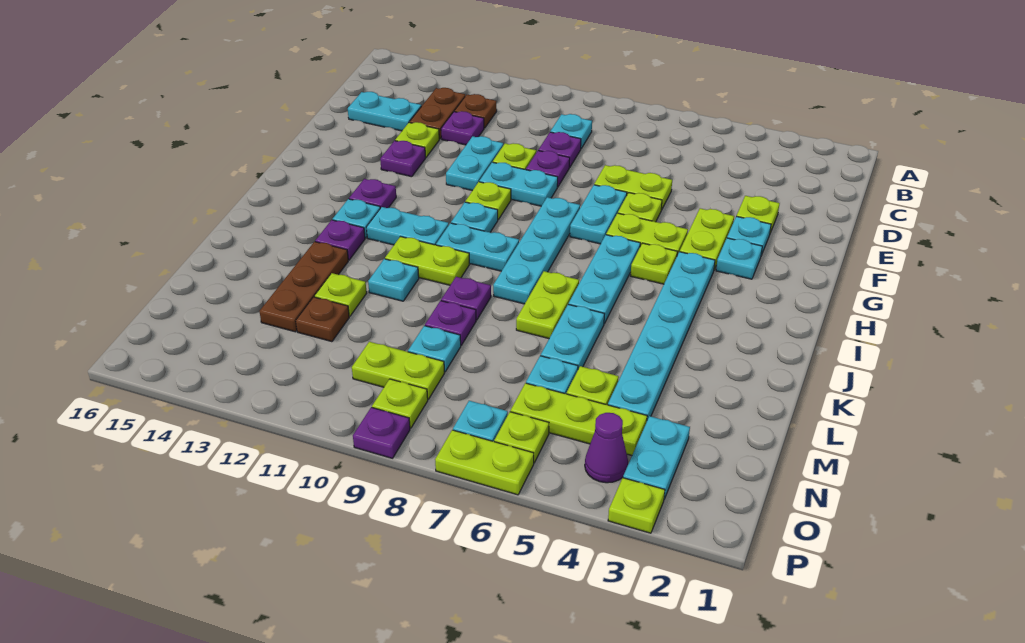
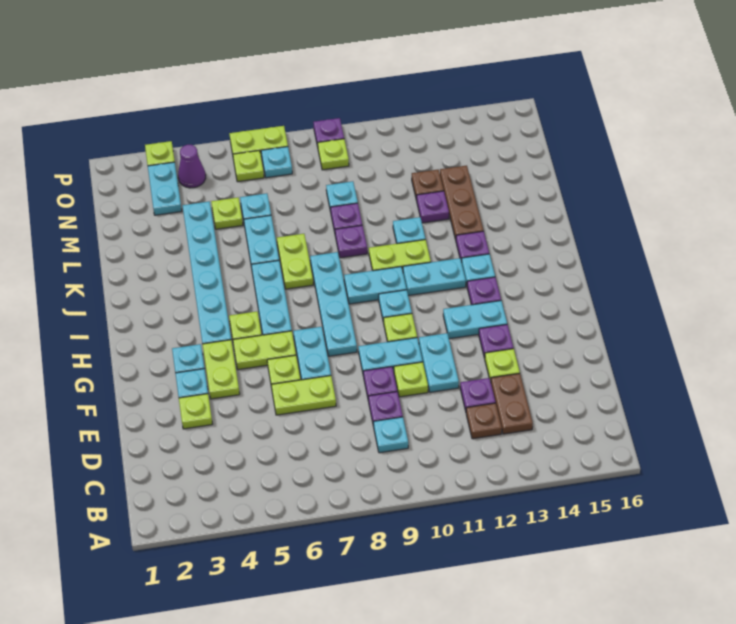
cyan 1x2 plate [348,92,421,131] -> cyan 1x2 plate moved to [443,301,507,339]
lime 1x1 plate [315,273,367,316] -> purple 1x1 plate [417,191,449,223]
lime 1x3 plate [510,383,647,455] -> none
lime 1x2 plate [352,342,445,399] -> none

